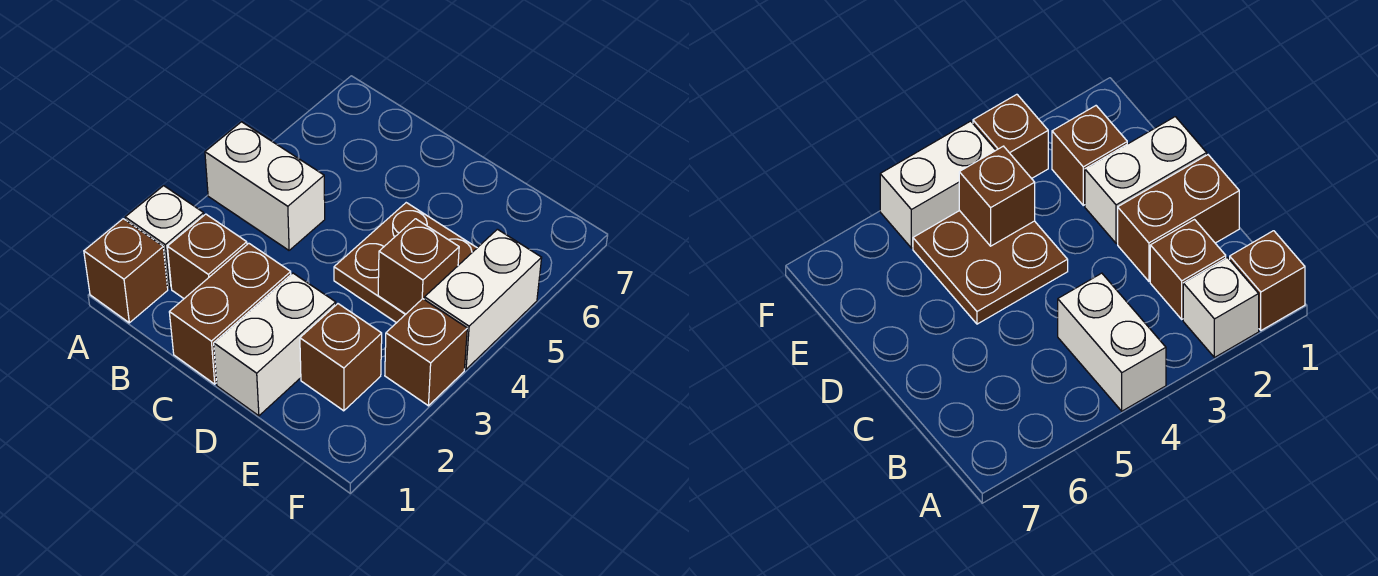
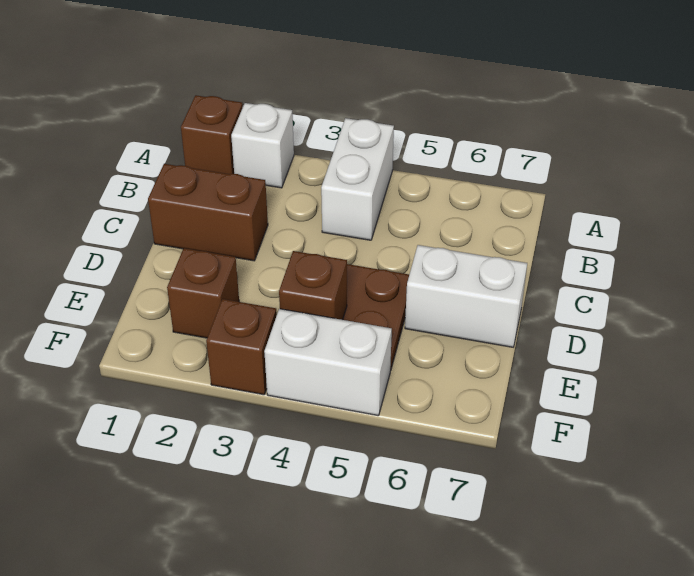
brown 1x1 brick [167,214,247,298] -> none
white 1x2 brick [214,273,336,416] -> white 1x2 brick moved to [405,245,527,347]

